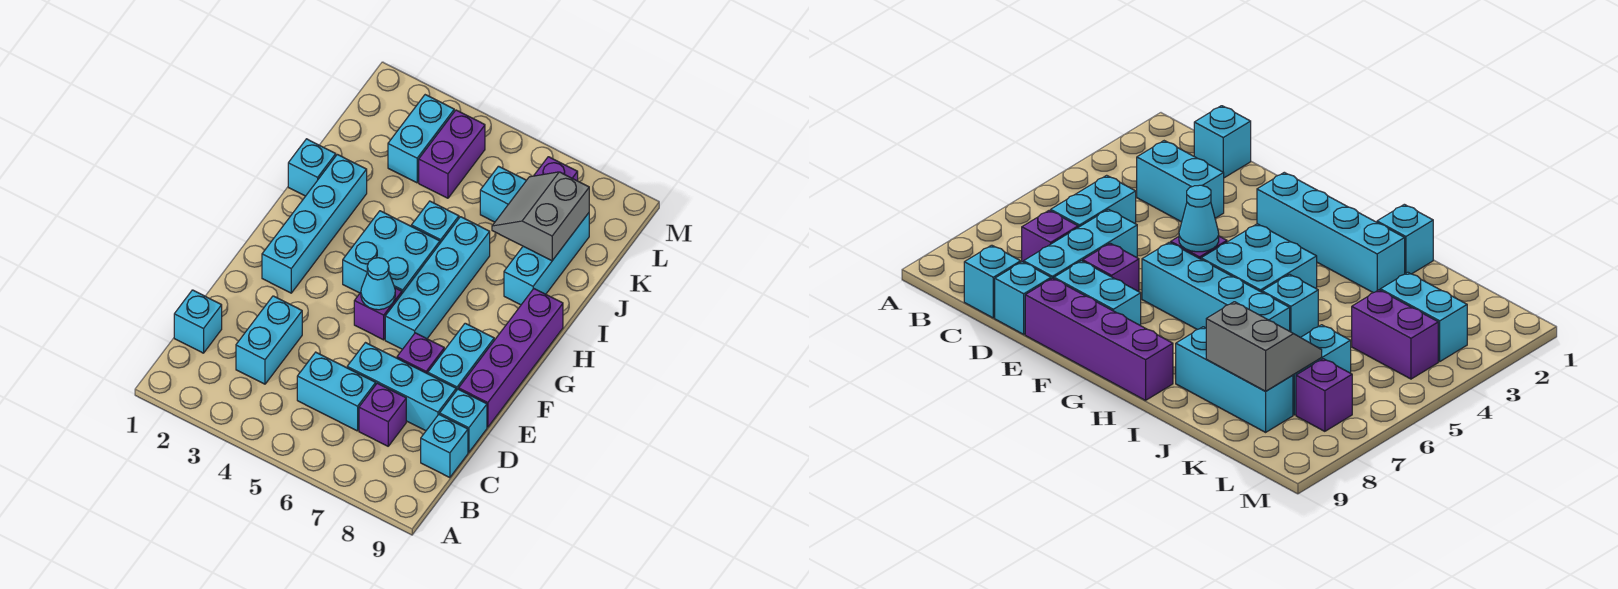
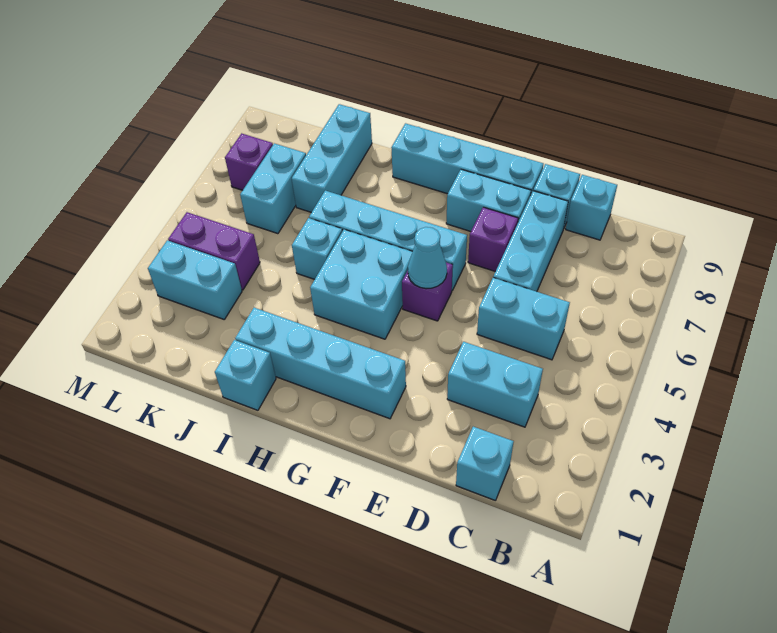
cyan 1x2 brick [297,352,376,431] -> cyan 1x2 brick turned to [477,278,570,360]
purple 1x1 brick [359,383,406,446] -> none
purple 1x4 brick [459,289,563,427] -> cyan 1x4 brick [391,123,543,194]
cyan 1x3 brick [504,213,589,305] -> cyan 1x3 brick turned to [292,104,372,212]
grey 2x2 slope [492,172,589,261] -> none

